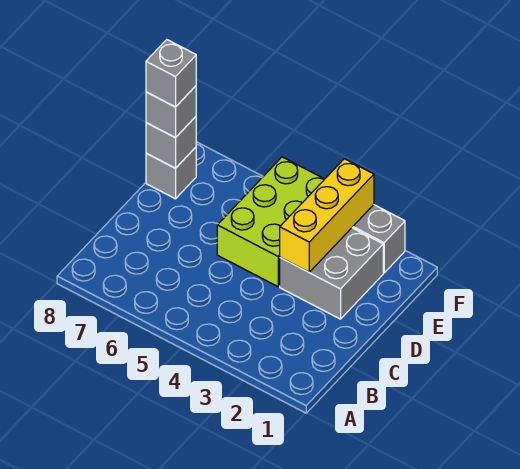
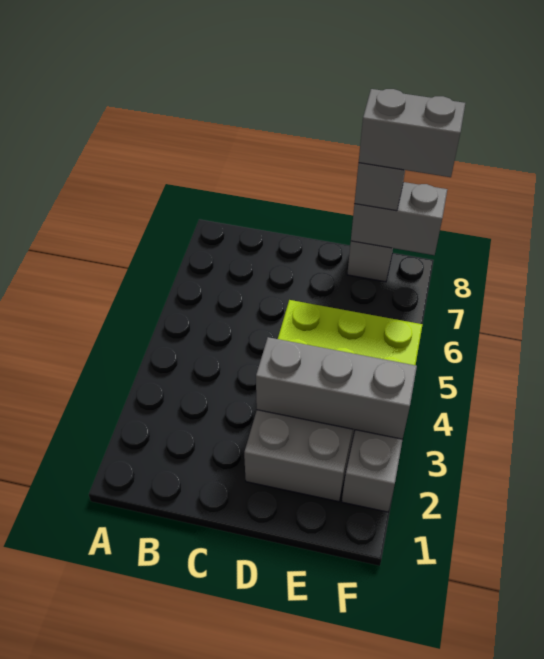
yellow 1x3 brick [280,159,374,272] -> grey 1x3 brick [256,337,417,439]
grey 1x1 brick [146,117,196,168] -> grey 1x2 brick [351,182,447,255]
grey 1x1 brick [146,40,196,107] -> grey 1x2 brick [359,89,465,177]

